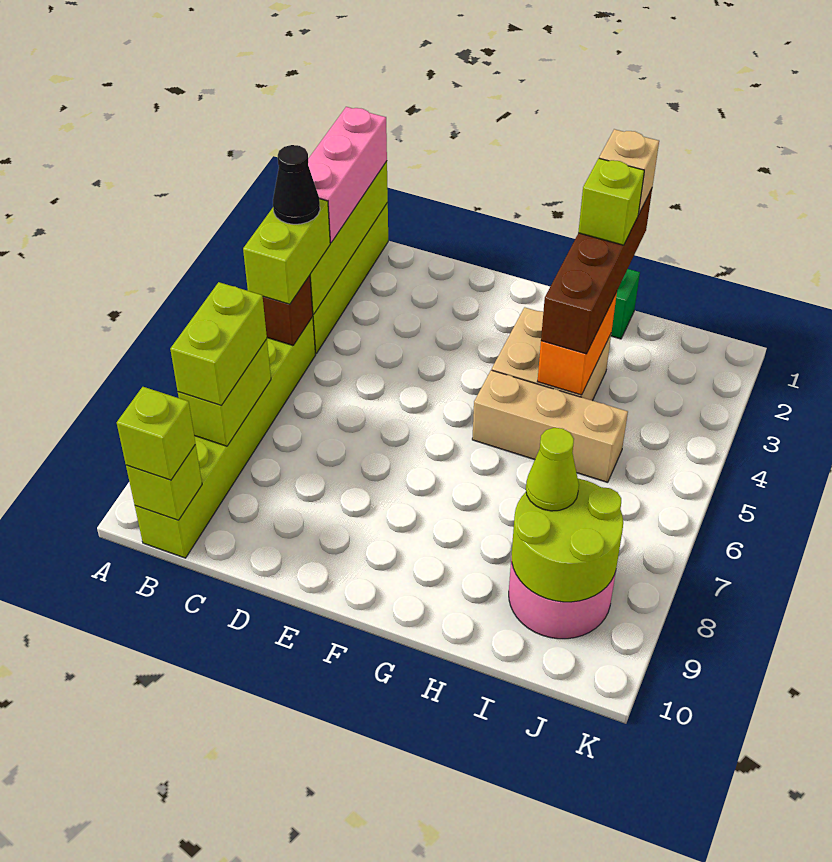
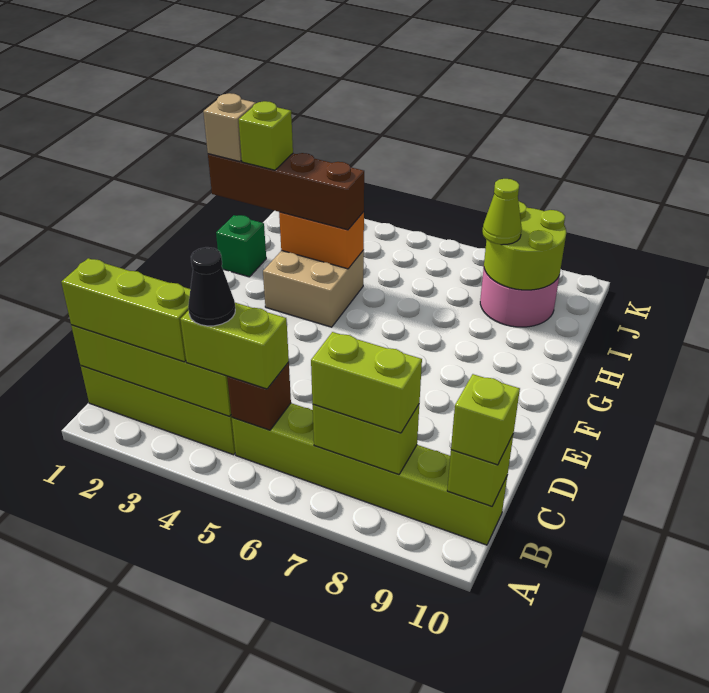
pink 1x3 brick [308,107,387,243] -> lime 1x3 brick [61,258,190,362]
tan 1x3 brick [472,370,628,482] -> none

